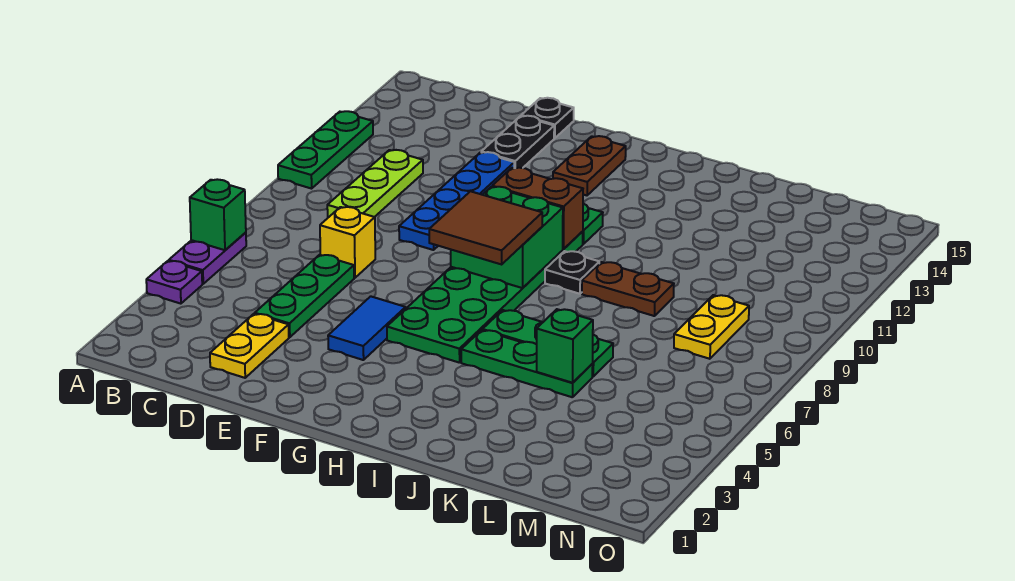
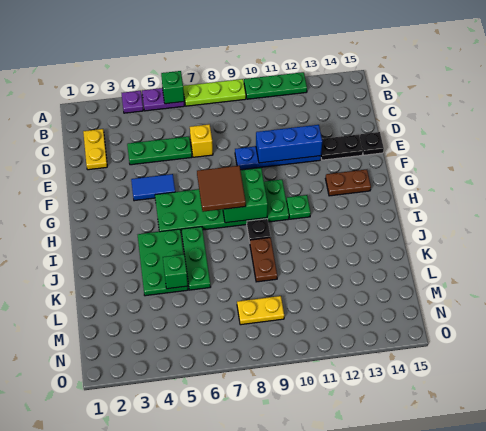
lime 1x3 plate [327,150,423,217] -> lime 1x3 plate moved to [183,79,246,106]
yellow 1x2 plate [210,314,289,378] -> yellow 1x2 plate turned to [83,129,107,170]
none -> blue 1x3 brick [256,125,322,163]
brown 1x2 brick [492,168,583,249] -> none
green 1x3 plate [461,330,593,397] -> green 2x3 plate [138,229,188,296]

